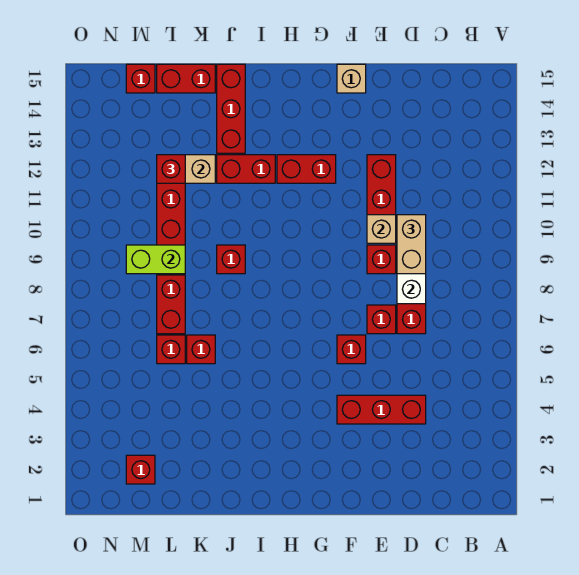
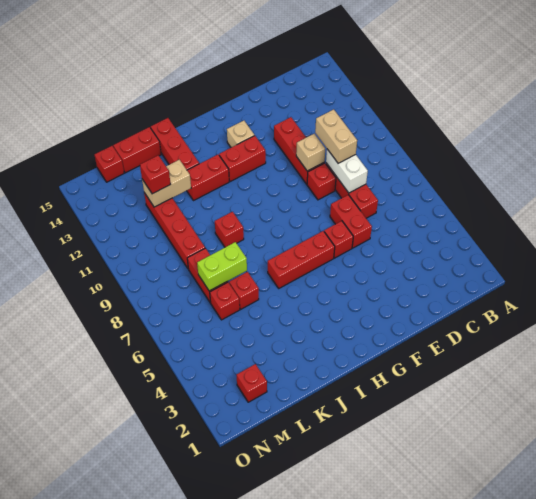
red 1x3 brick [337,395,426,424] -> red 1x3 brick moved to [268,231,335,288]
red 1x1 brick [367,305,396,334] -> red 1x2 brick [330,195,372,248]
tan 1x1 brick [337,64,366,93] -> tan 1x1 brick moved to [227,121,254,147]
lime 1x2 brick [126,245,185,274] -> lime 1x2 brick moved to [197,242,247,291]

